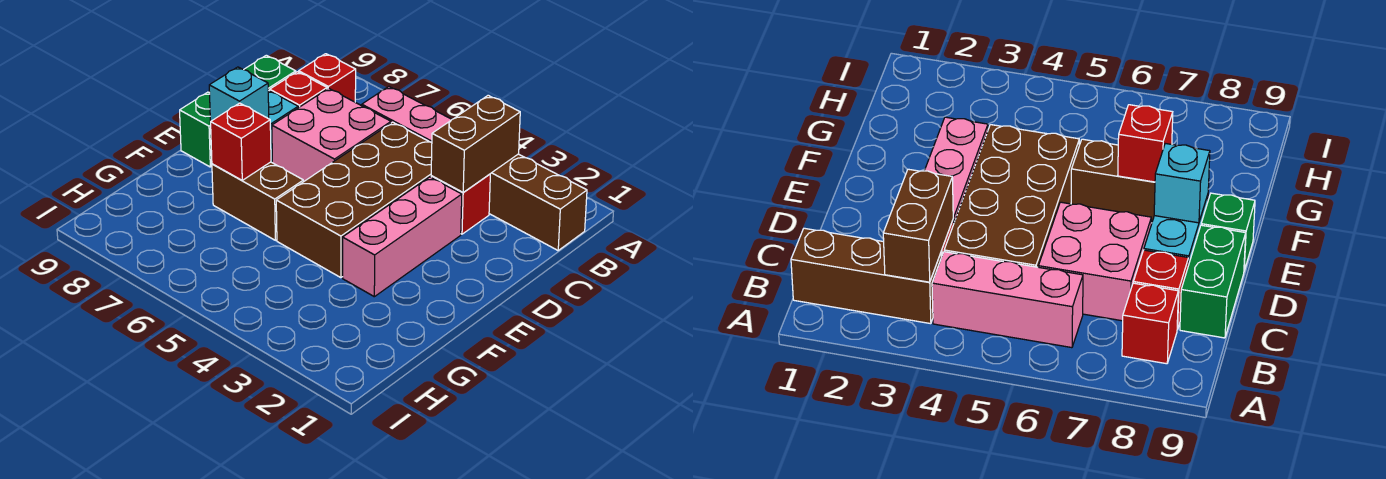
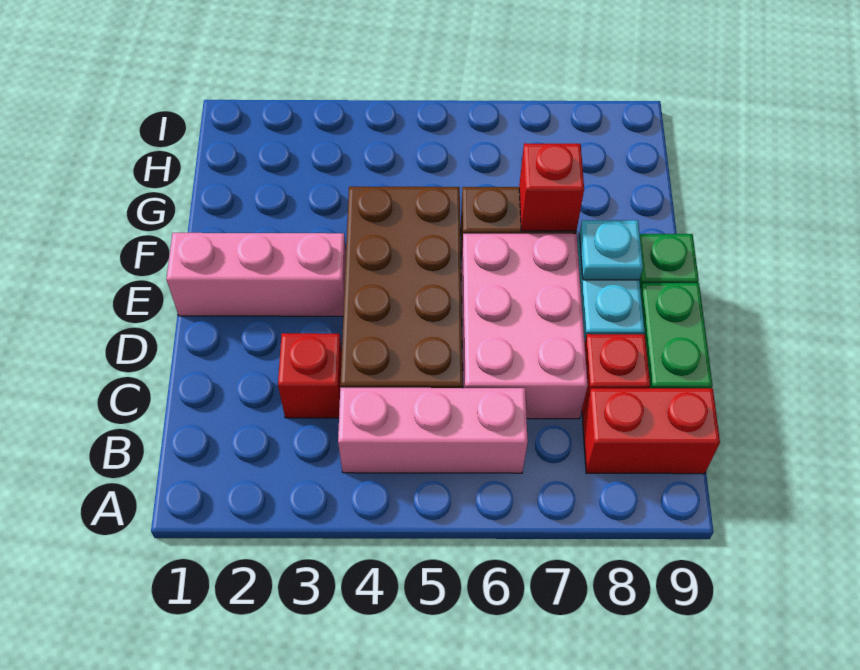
brown 1x3 brick [489,154,587,250] -> none
brown 1x2 brick [431,95,520,192] -> none
red 1x1 brick [299,54,356,102] -> red 1x2 brick [583,388,720,474]
pink 2x2 brick [272,88,391,182] -> pink 2x3 brick [461,234,588,419]
pink 1x3 brick [343,177,462,297] -> pink 1x3 brick turned to [166,233,346,316]
cyan 1x1 brick [209,67,269,123] -> cyan 1x1 plate [579,220,643,280]

